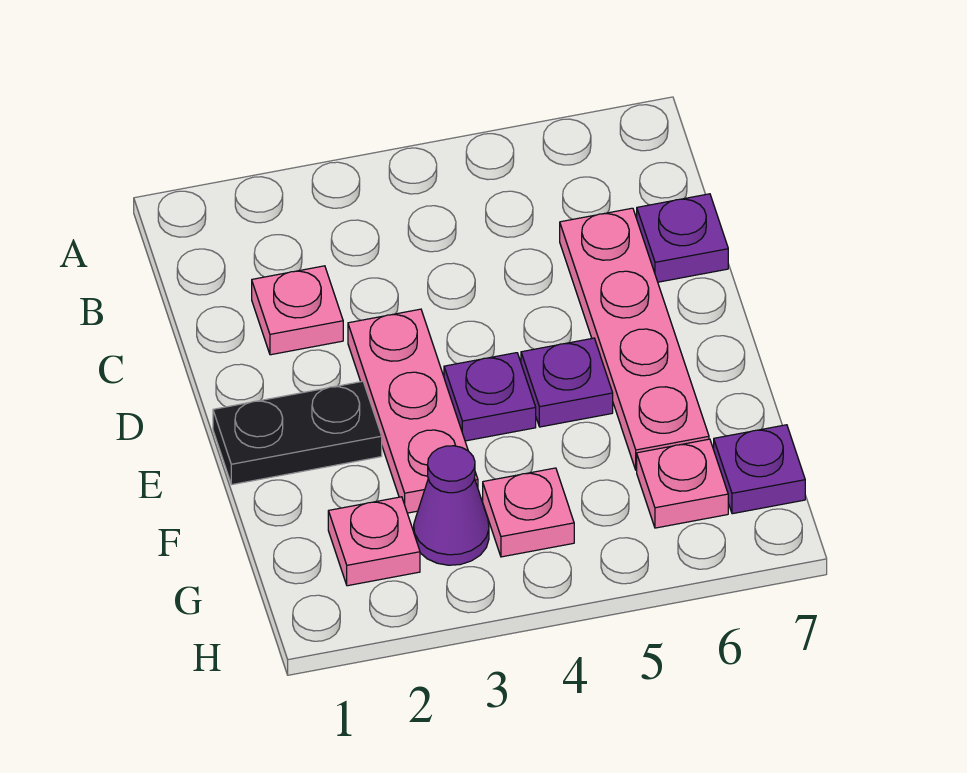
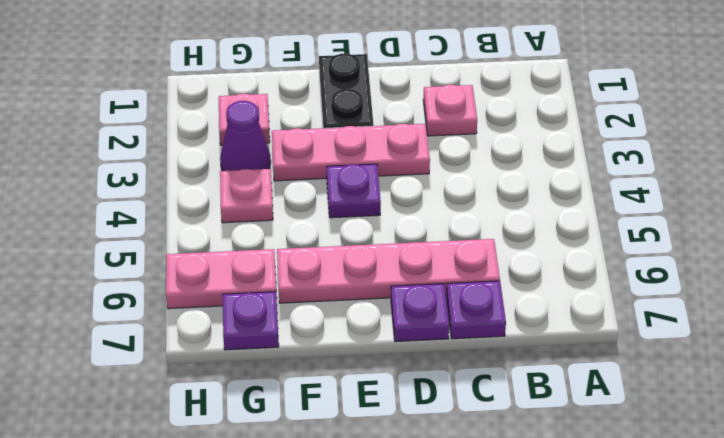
purple 1x1 plate [521,338,613,427] -> purple 1x1 plate moved to [391,284,449,342]
pink 1x1 plate [637,439,728,528] -> pink 1x2 plate [166,249,276,309]

